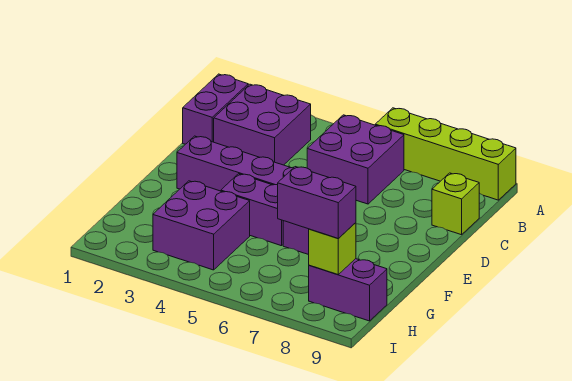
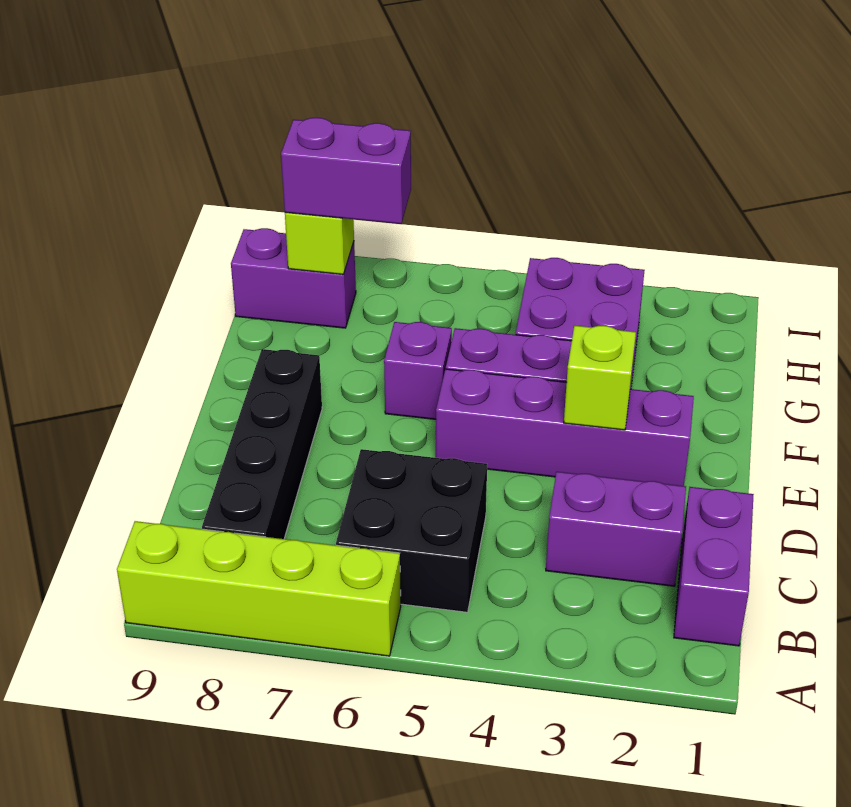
purple 2x2 brick [214,84,311,165] -> purple 1x2 brick [546,472,686,586]
purple 2x2 brick [307,115,404,204] -> black 2x2 brick [336,449,487,612]
none -> black 1x4 brick [202,349,322,539]
lime 1x1 brick [432,173,479,235] -> lime 1x1 brick moved to [564,325,636,430]

